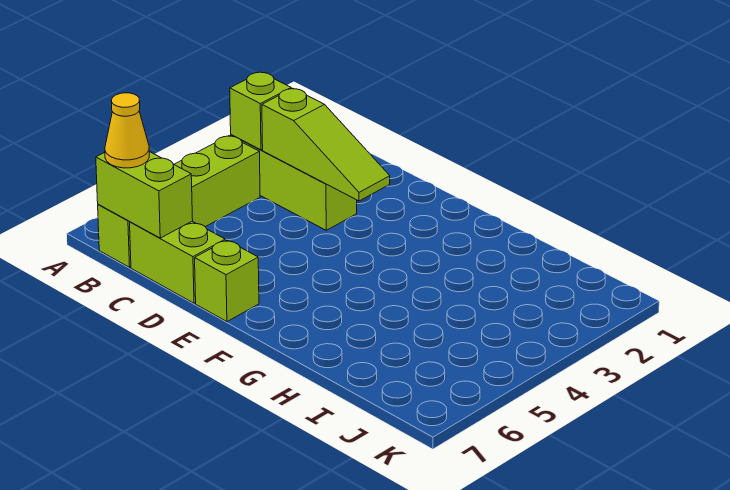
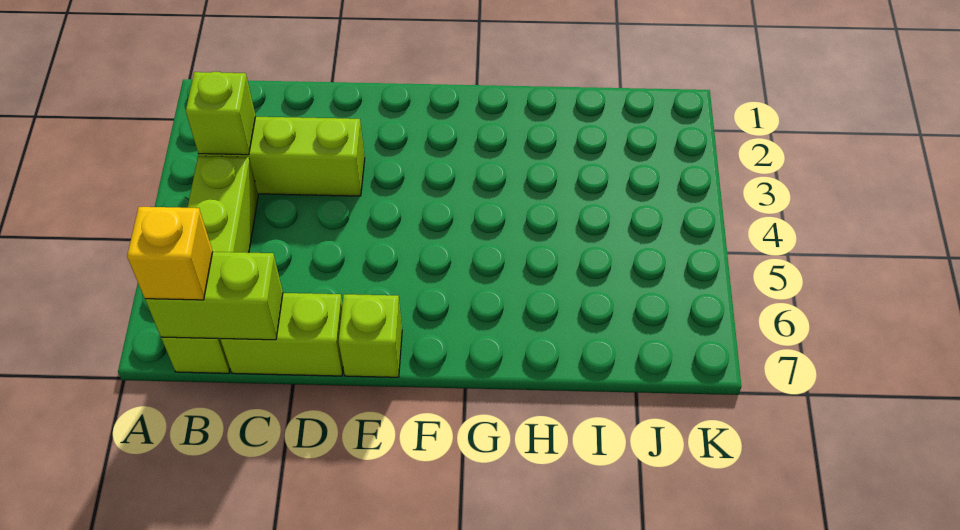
yellow 1x1 cone [105,93,149,168] -> yellow 1x1 brick [127,207,213,300]
lime 1x3 slope [262,89,390,201] -> none

